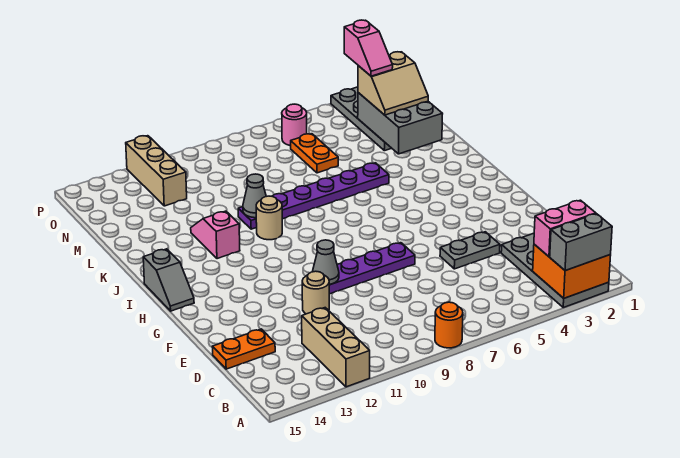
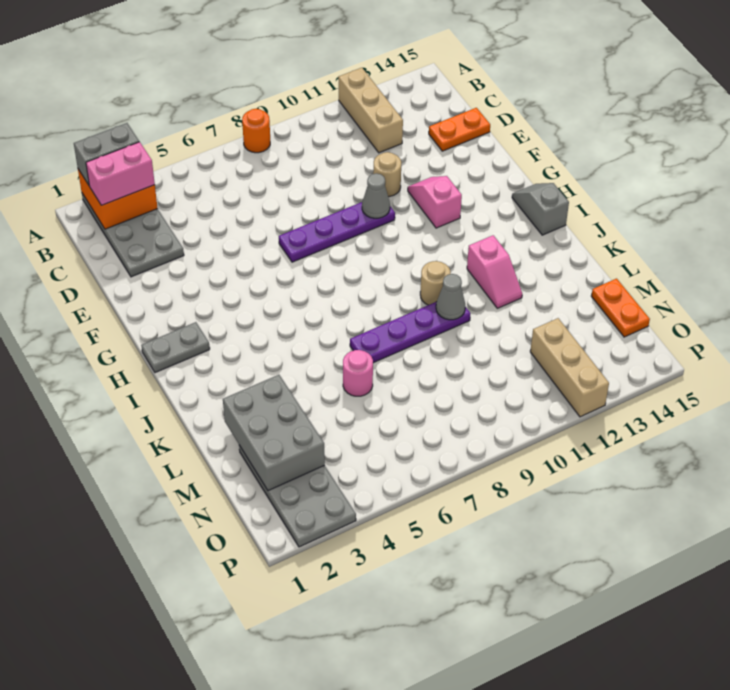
grey 1x2 plate [440,232,500,269] -> grey 1x2 plate moved to [141,322,210,373]
purple 1x6 plate [238,163,389,229] -> purple 1x4 plate [350,302,471,363]
tan 2x2 slope [358,52,428,115] -> none
orange 1x2 plate [291,134,338,173] -> orange 1x2 plate moved to [591,279,650,337]
pink 1x2 slope [344,20,393,76] -> pink 1x2 slope moved to [408,176,462,228]
pink 1x1 round brick [282,104,307,146] -> pink 1x1 round brick moved to [343,350,373,396]

